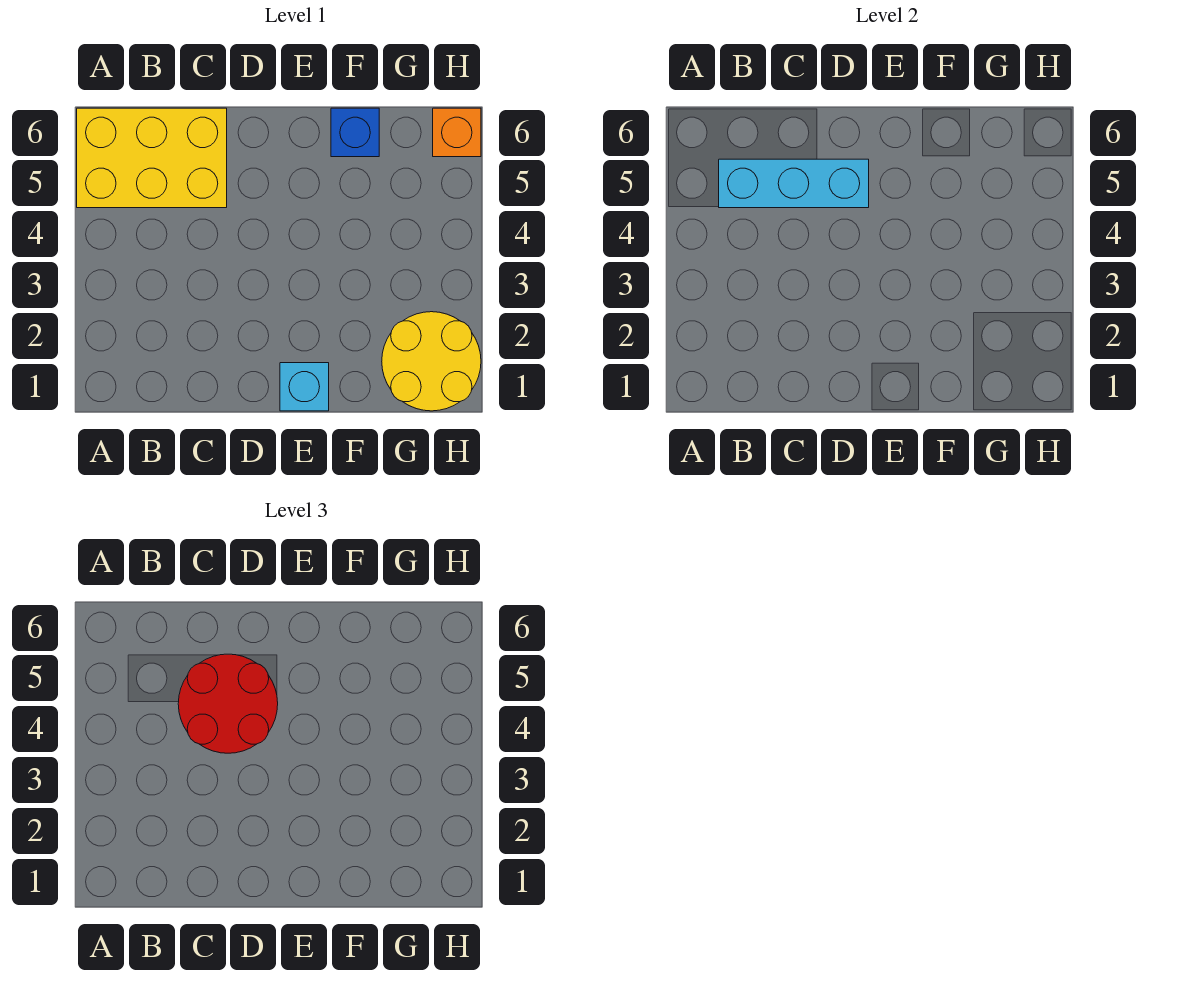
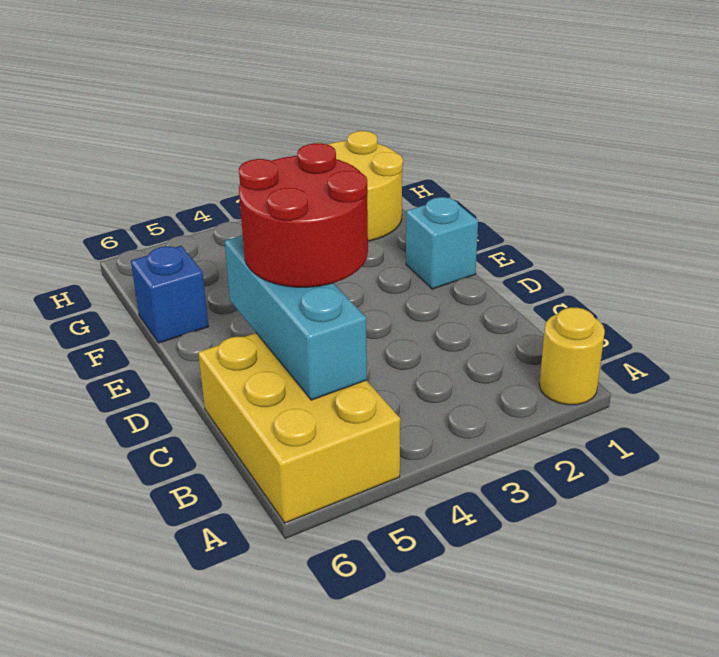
none -> yellow 1x1 round brick [539,308,605,405]
orange 1x1 brick [433,108,481,157] -> none

